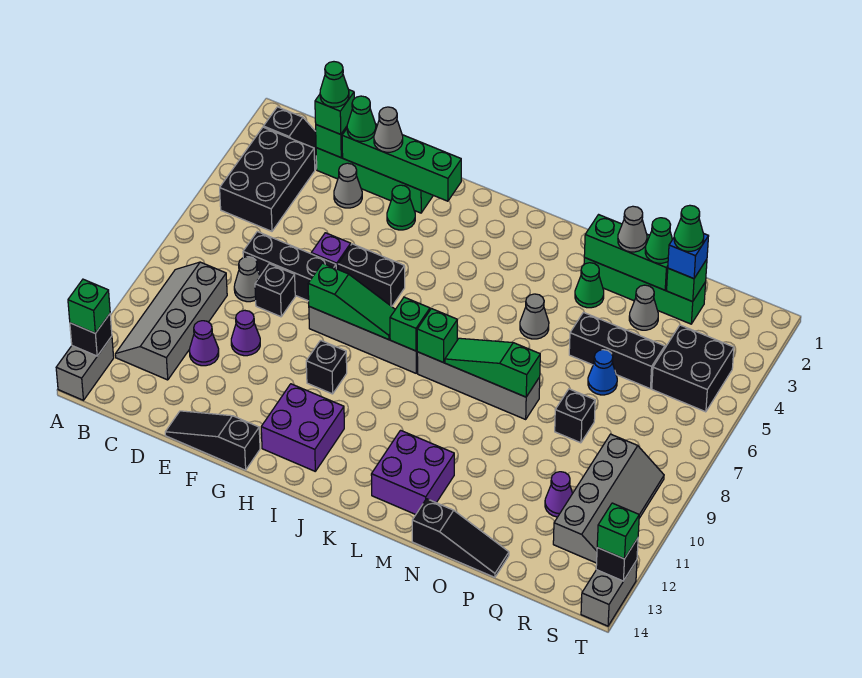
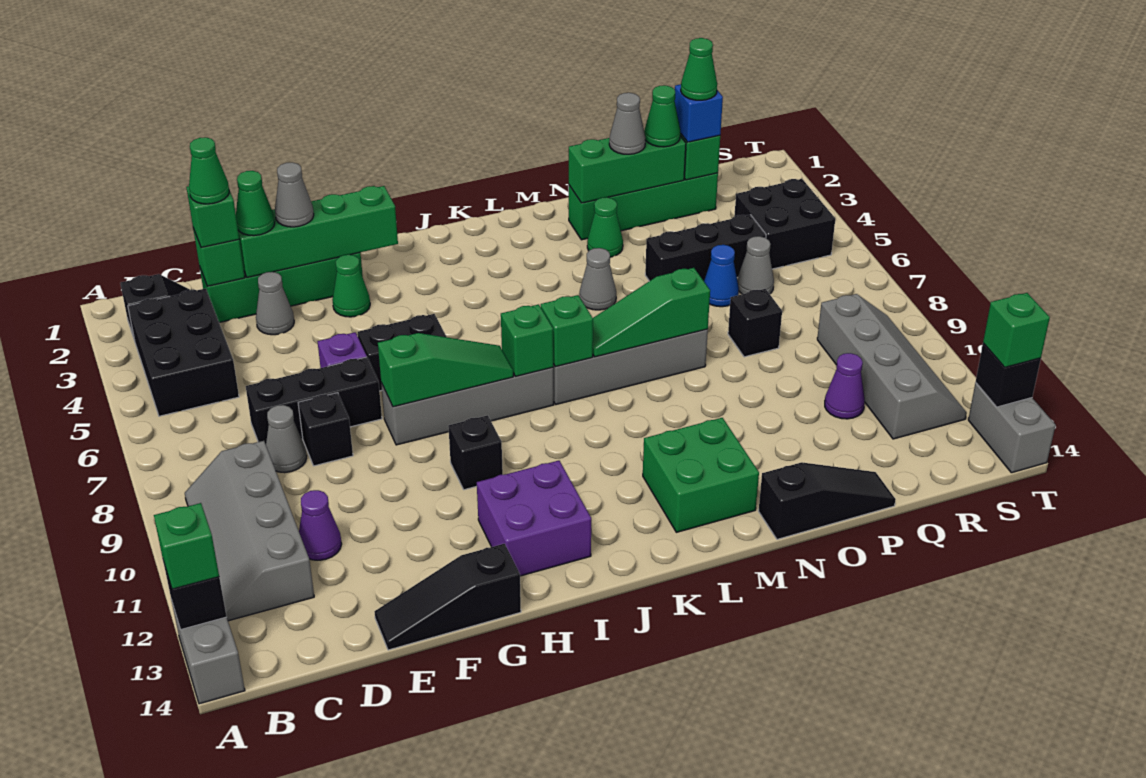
purple 1x1 cone [231,310,260,356] -> none
purple 2x2 brick [371,430,454,515] -> green 2x2 brick [643,418,759,532]
grey 1x1 cone [629,285,658,330] -> grey 1x1 cone moved to [737,236,774,294]

